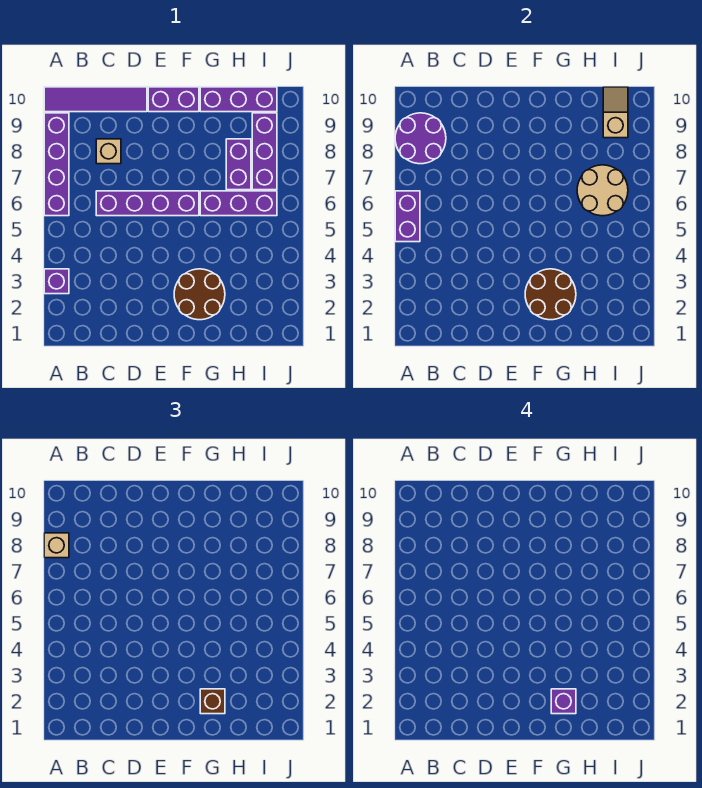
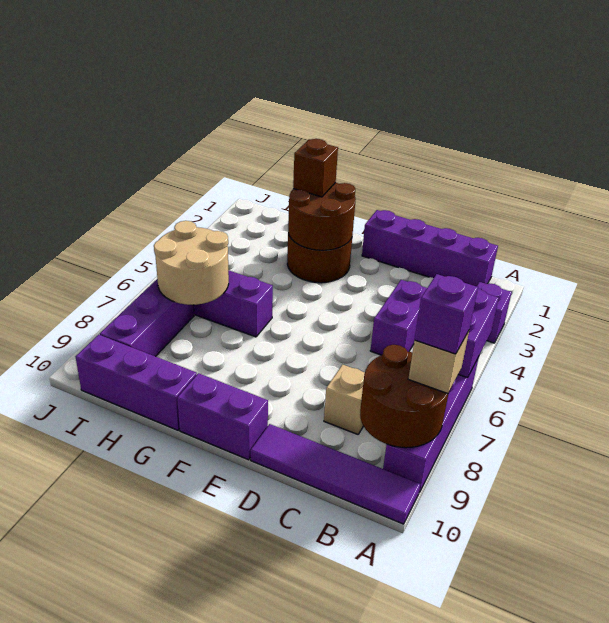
purple 2x2 round brick [395,113,446,164] -> brown 2x2 round brick [360,345,449,448]
purple 1x4 brick [96,191,199,216] -> purple 1x4 brick moved to [362,210,498,286]
purple 1x1 brick [551,689,576,714] -> purple 1x1 brick moved to [415,274,478,354]
purple 1x2 brick [226,139,251,190] -> purple 1x2 brick moved to [370,280,427,355]
tan 1x2 slope [603,87,628,138] -> none

